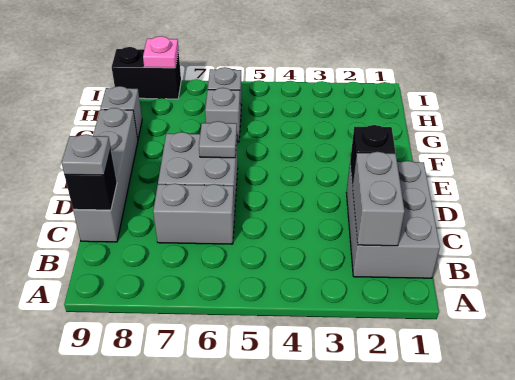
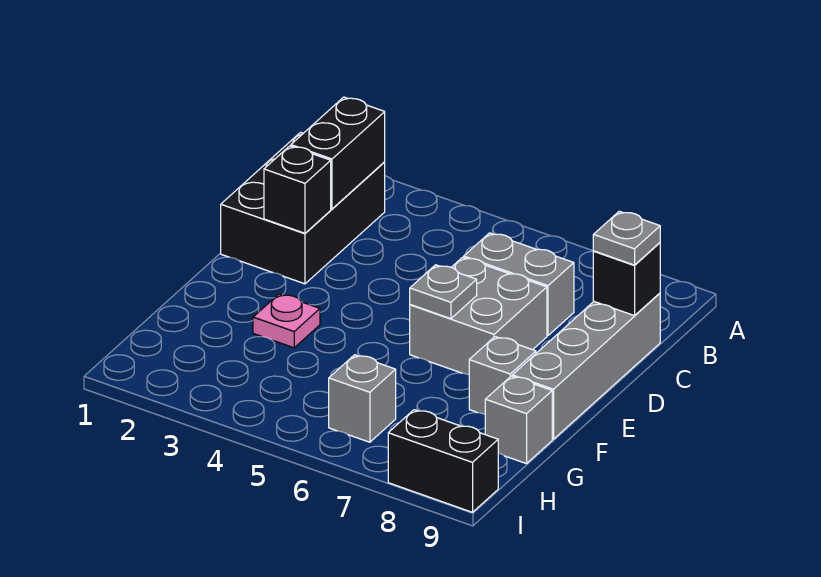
grey 2x3 brick [347,161,440,278] -> black 2x3 brick [221,132,385,284]
grey 1x2 brick [352,152,405,246] -> black 1x2 brick [291,97,385,209]
grey 1x1 brick [205,88,241,142] -> grey 1x1 brick moved to [469,337,536,414]
pink 1x1 plate [143,36,178,68] -> pink 1x1 plate moved to [253,294,320,348]

